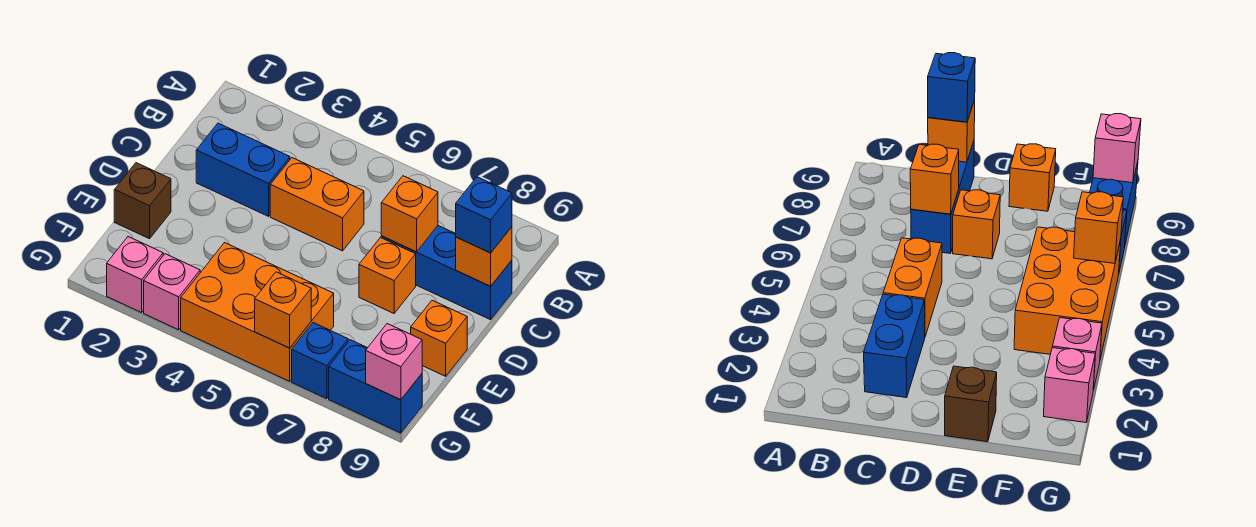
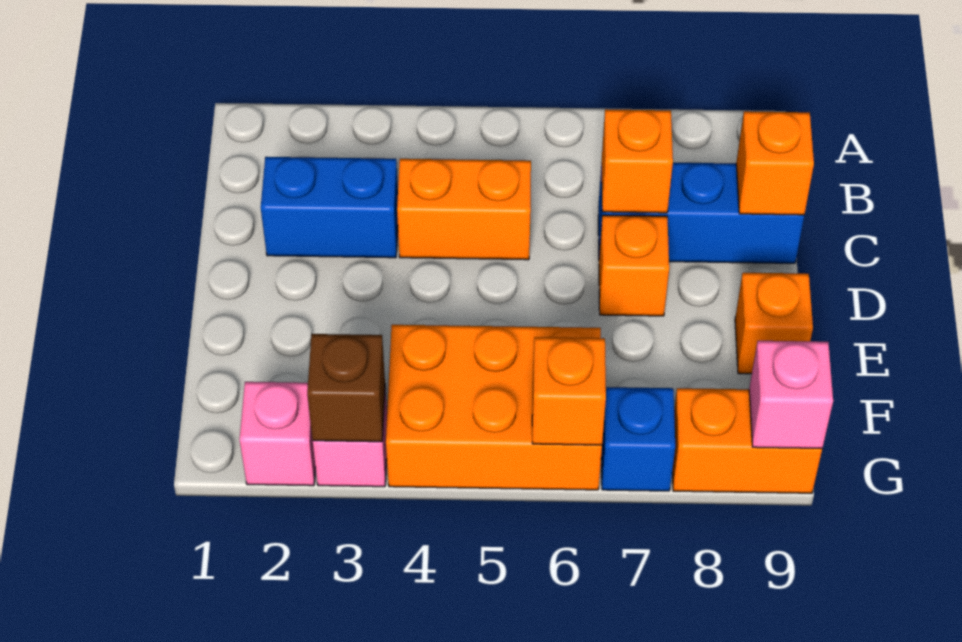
blue 1x1 brick [456,177,512,253] -> none
brown 1x1 brick [114,163,171,239] -> brown 1x1 brick moved to [307,334,385,442]
blue 1x2 brick [329,340,422,433] -> orange 1x2 brick [672,388,822,493]

